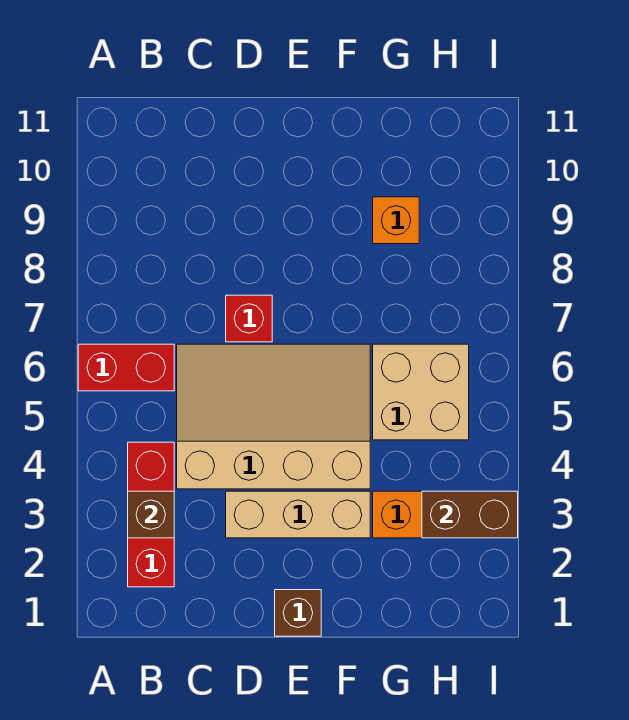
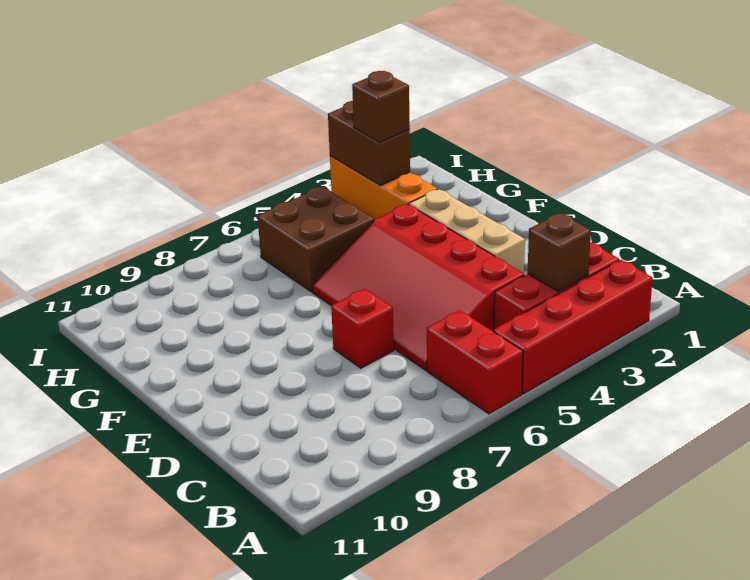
none -> red 1x4 brick [493,260,653,394]
tan 3x4 slope [177,344,370,489] -> red 3x4 slope [312,204,524,370]
brown 1x1 brick [275,590,321,636] -> brown 1x1 brick moved to [352,71,410,142]
tan 2x2 brick [373,344,469,440] -> brown 2x2 brick [258,187,374,292]
orange 1x1 brick [373,197,419,244] -> none

